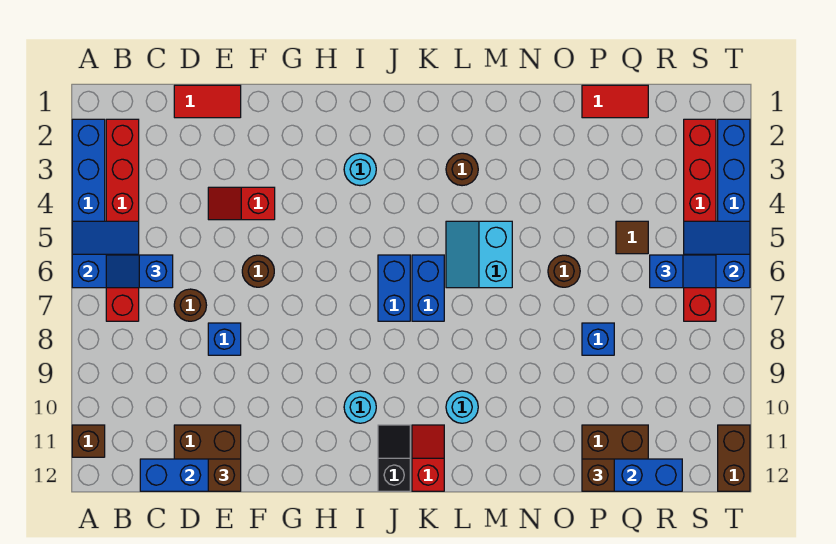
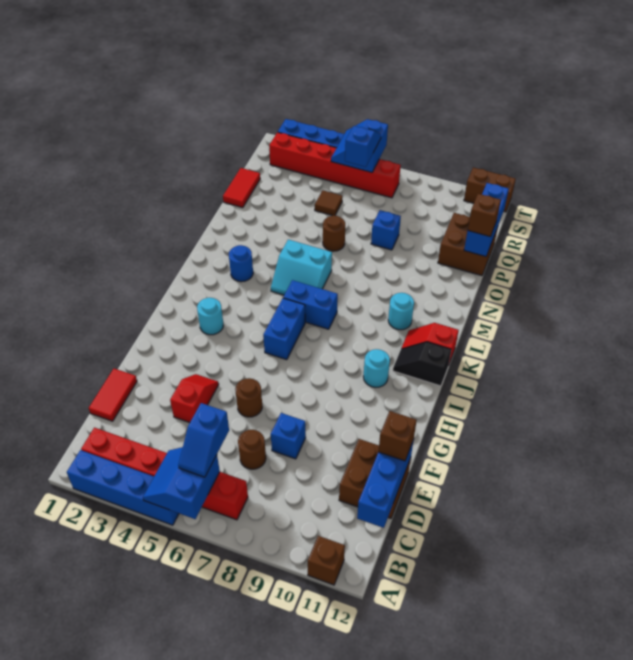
red 1x2 slope [208,187,275,220] -> red 1x2 slope turned to [170,374,219,423]
blue 1x2 brick [378,255,410,321] -> blue 1x2 brick turned to [263,298,305,360]
brown 1x1 round brick [446,153,478,186] -> blue 1x1 round brick [229,245,253,282]

